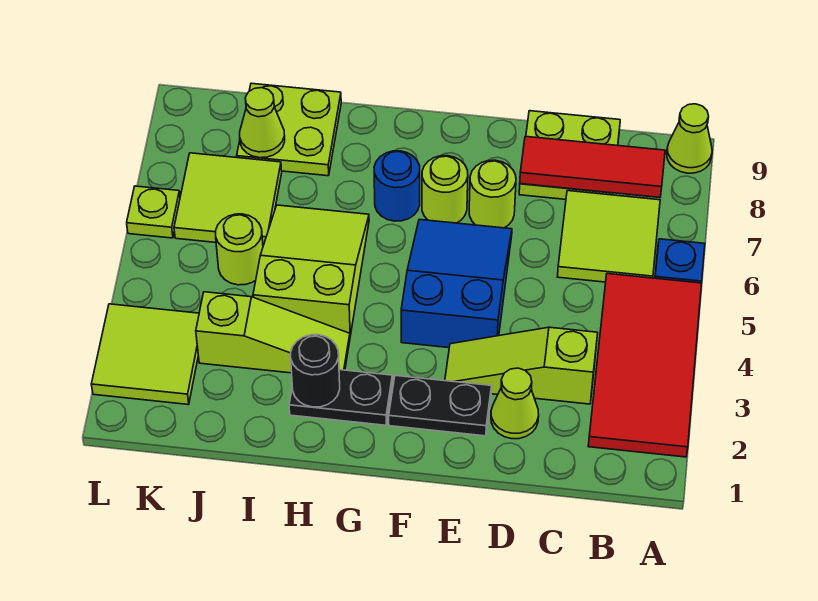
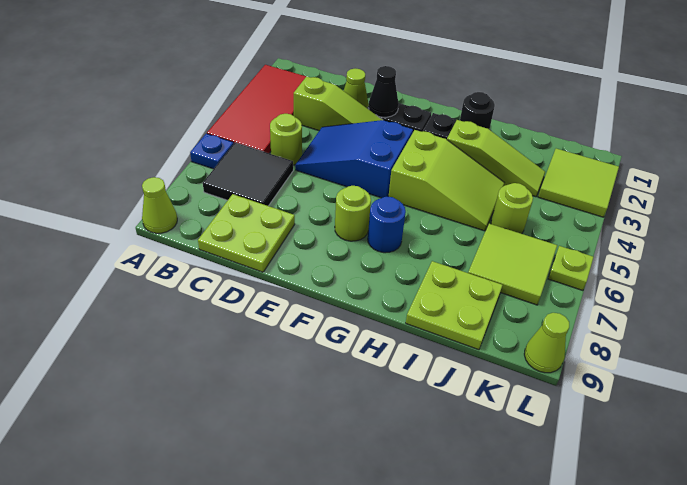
lime 2x2 tile [558,191,660,282] -> black 2x2 tile [203,143,293,206]
red 1x3 tile [520,136,665,198] -> none
none -> black 1x1 cone [369,66,399,117]
blue 2x3 slope [401,219,512,348] -> blue 2x3 slope turned to [295,120,413,198]
lime 1x1 round brick [469,160,516,228] -> lime 1x1 round brick moved to [270,114,302,165]
lime 1x3 slope [196,292,350,373] -> lime 1x3 slope turned to [447,120,545,197]
lime 2x3 slope [253,205,369,336] -> lime 2x3 slope turned to [389,130,504,231]
lime 1x1 cone [240,88,285,158] -> lime 1x1 cone moved to [524,313,569,373]

